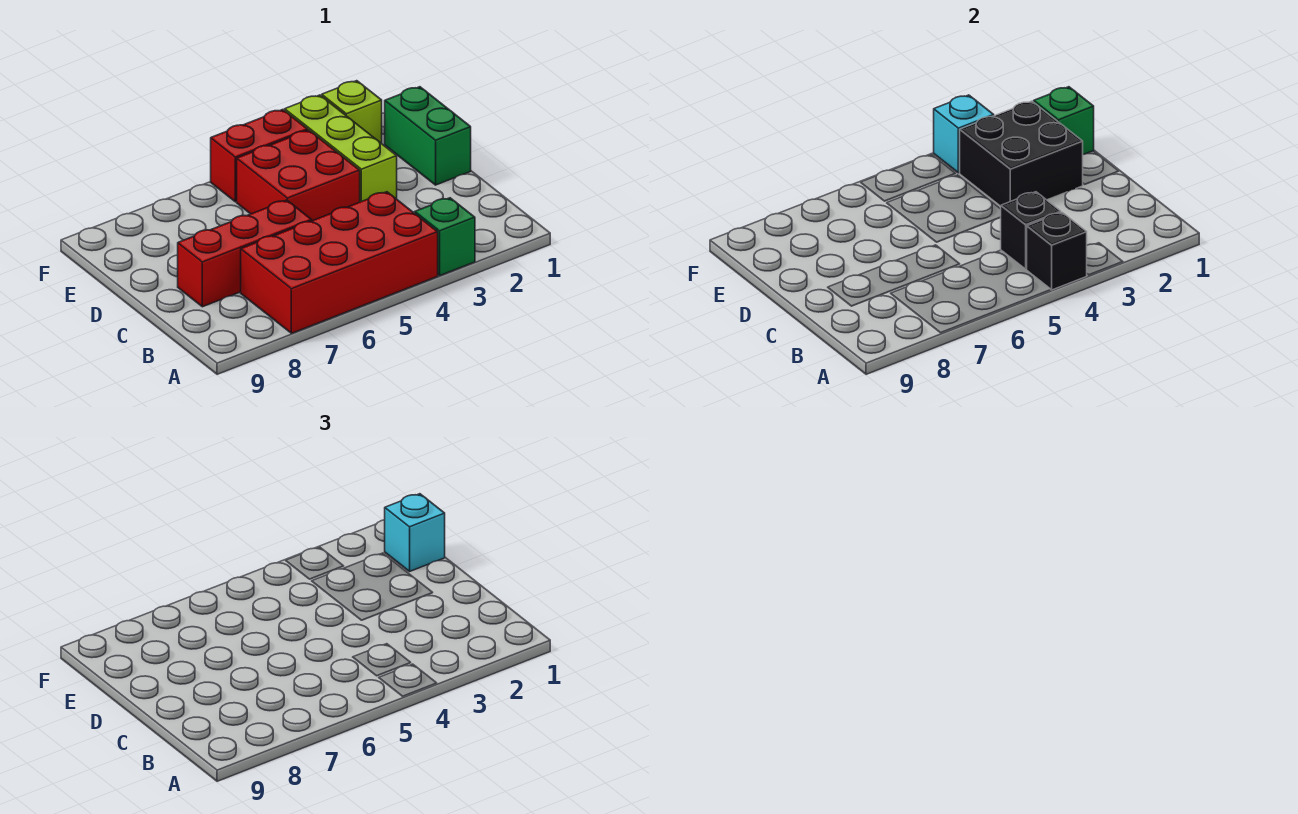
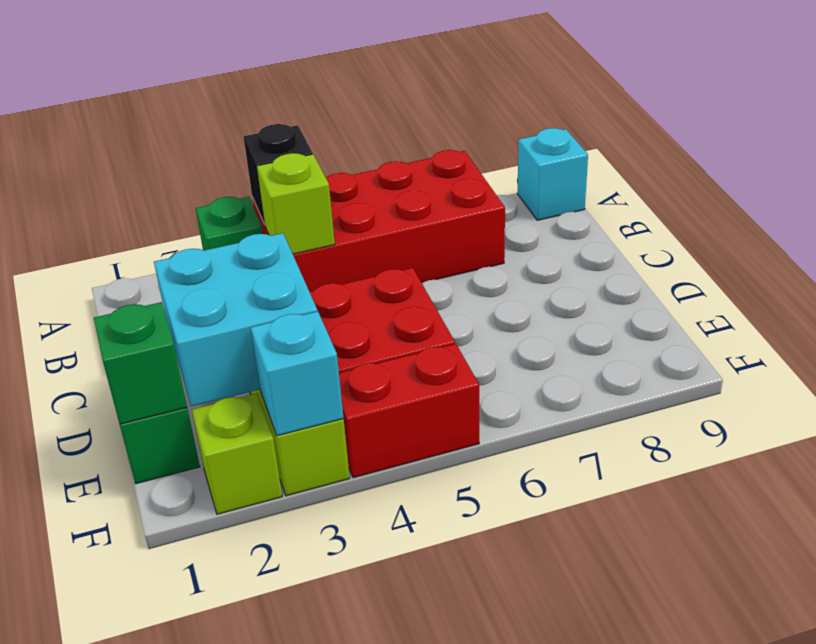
black 1x1 brick [1001,192,1061,269] -> lime 1x1 brick [257,153,335,254]
red 1x3 brick [178,200,312,307] -> none
black 2x2 brick [959,101,1083,206] -> cyan 2x2 brick [154,233,317,406]
cyan 1x1 brick [385,494,445,571] -> cyan 1x1 brick moved to [517,128,588,220]

